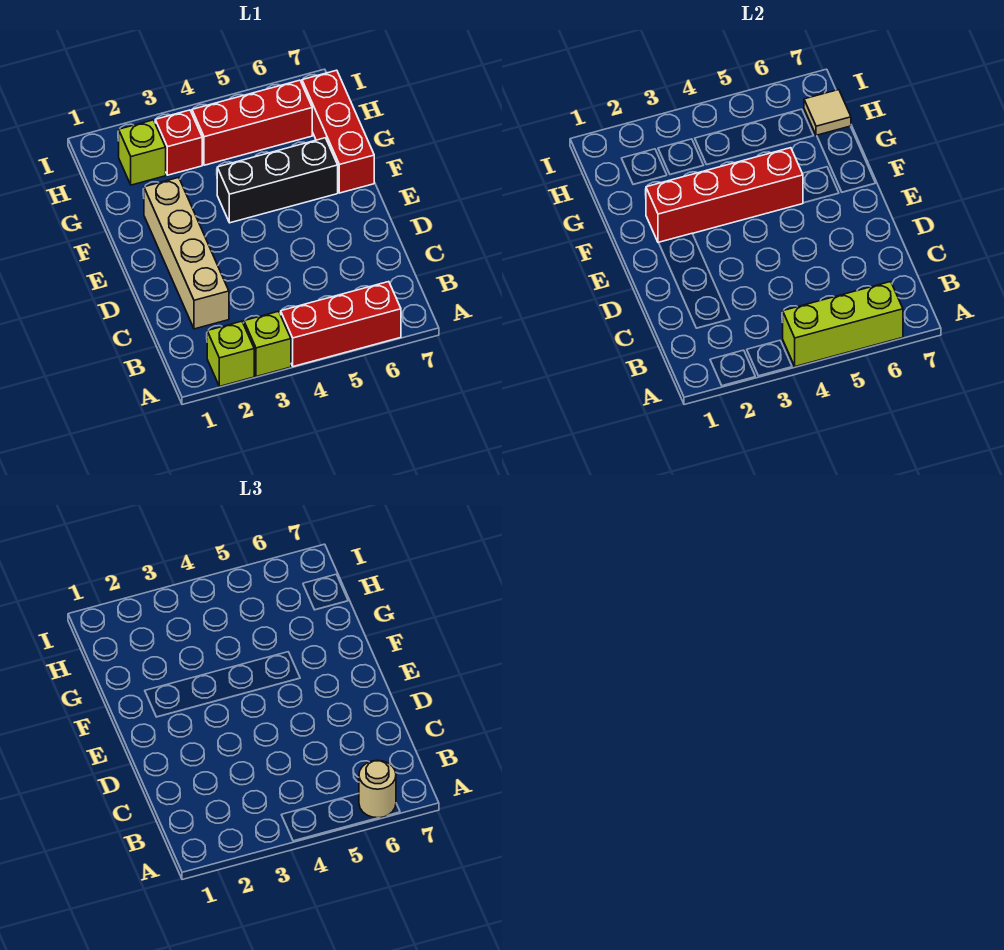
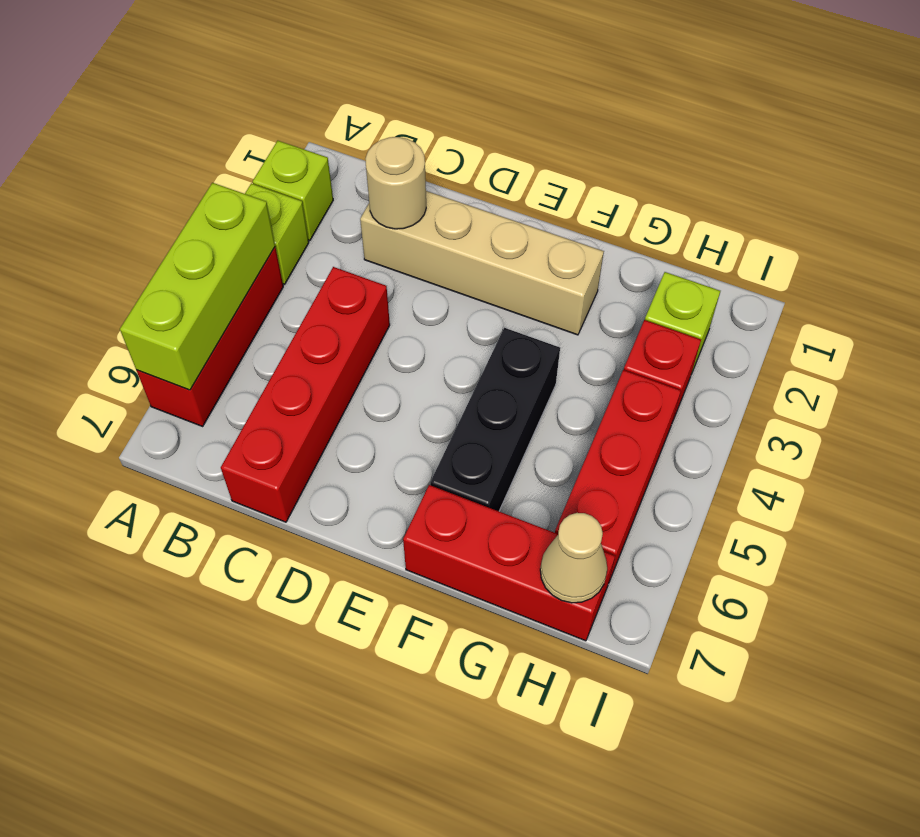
tan 1x1 round brick [359,760,396,818] -> tan 1x1 round brick moved to [365,137,426,229]
red 1x4 brick [646,148,803,243] -> red 1x4 brick moved to [221,267,390,522]
tan 1x1 tile [804,90,851,136] -> tan 1x1 cone [540,513,607,603]

